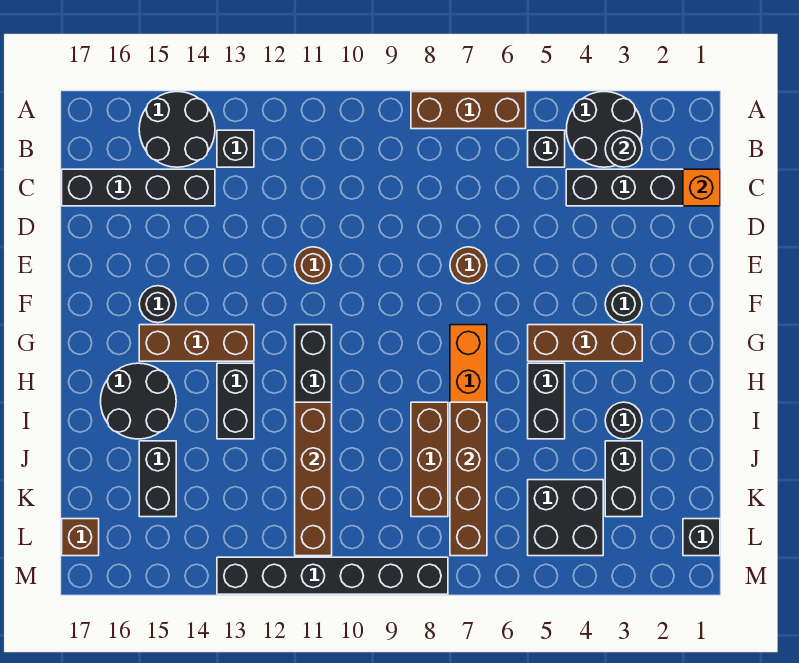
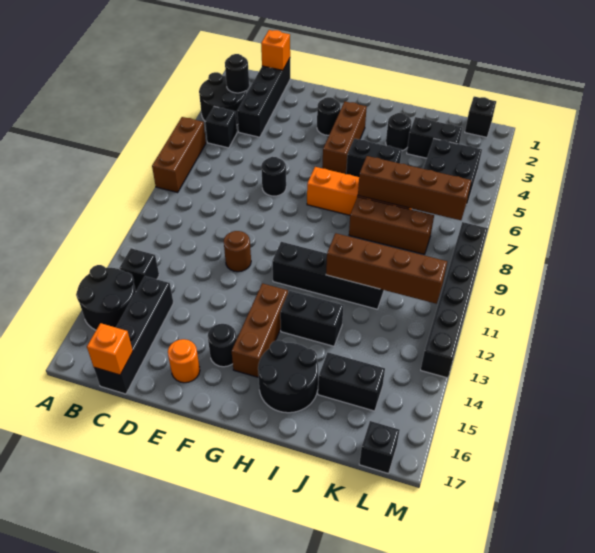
none -> orange 1x1 brick [87,323,133,375]
brown 1x1 round brick [450,247,487,284] -> black 1x1 round brick [261,157,286,196]
none -> orange 1x1 round brick [168,339,200,383]
brown 1x1 brick [62,519,99,556] -> black 1x1 brick [359,421,400,474]

